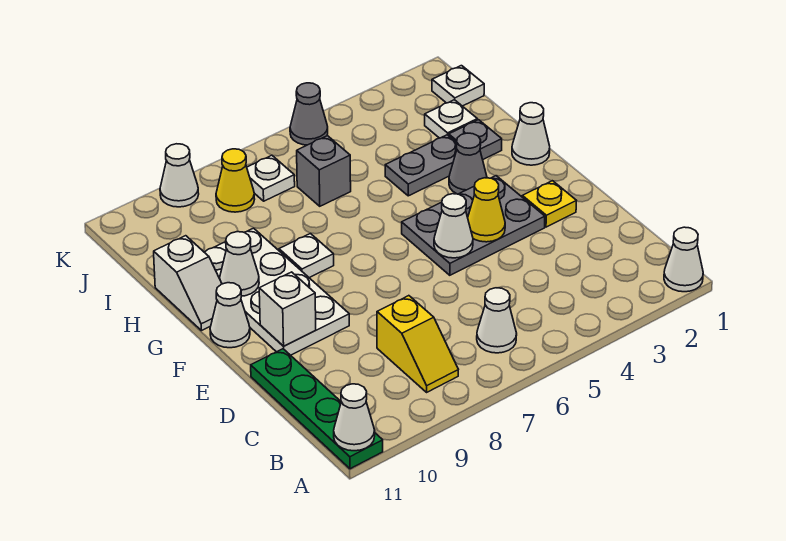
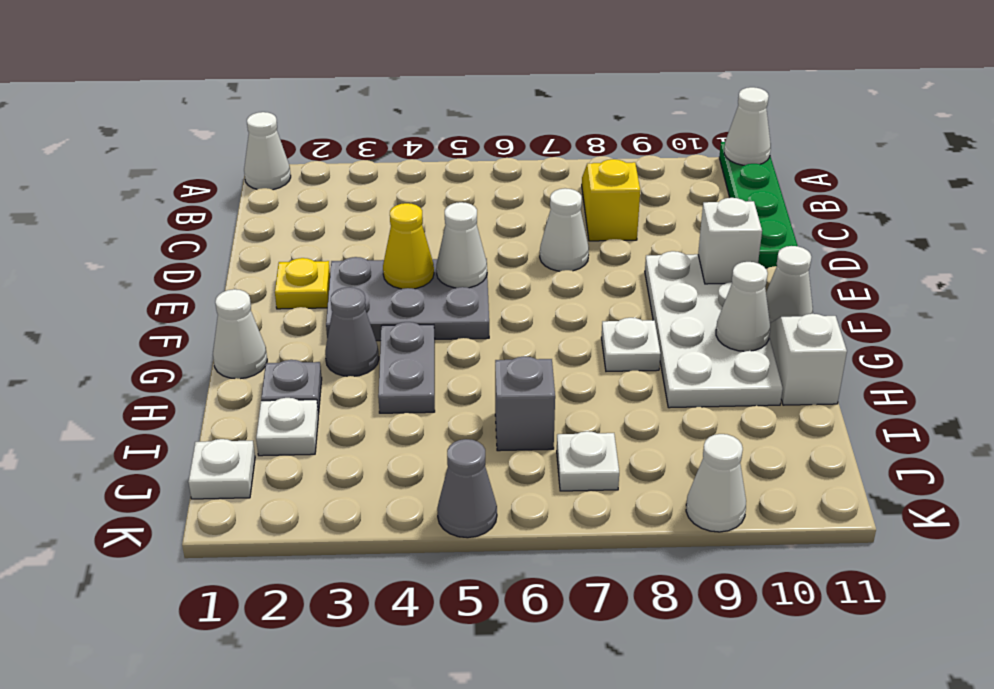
white 1x1 cone [477,288,517,353] -> white 1x1 cone moved to [540,188,589,271]
grey 1x2 plate [385,135,457,196] -> grey 1x2 plate turned to [378,322,435,413]
yellow 1x1 cone [216,149,255,212] -> none

